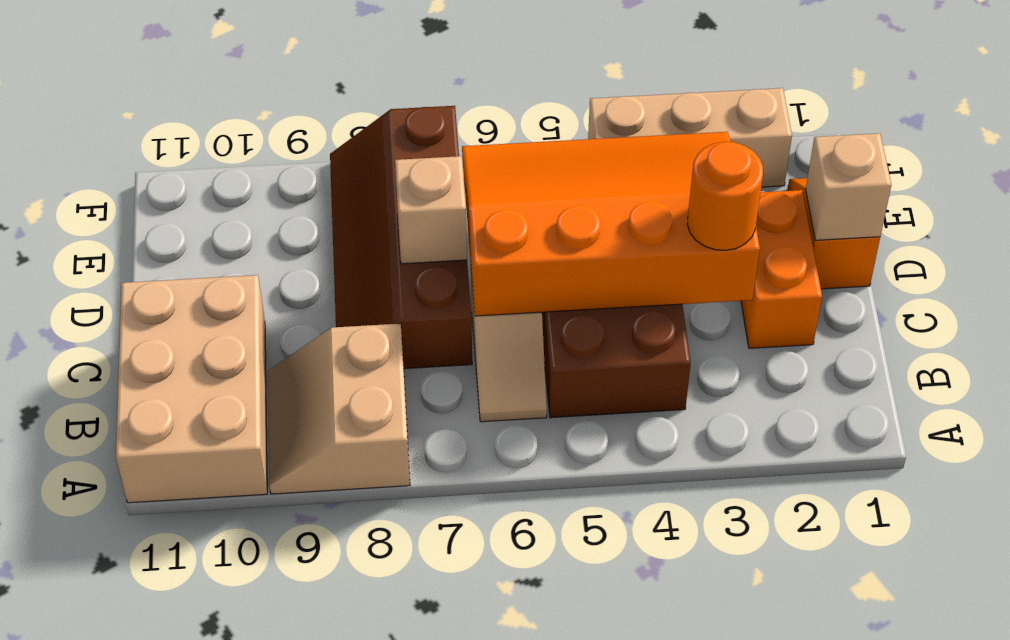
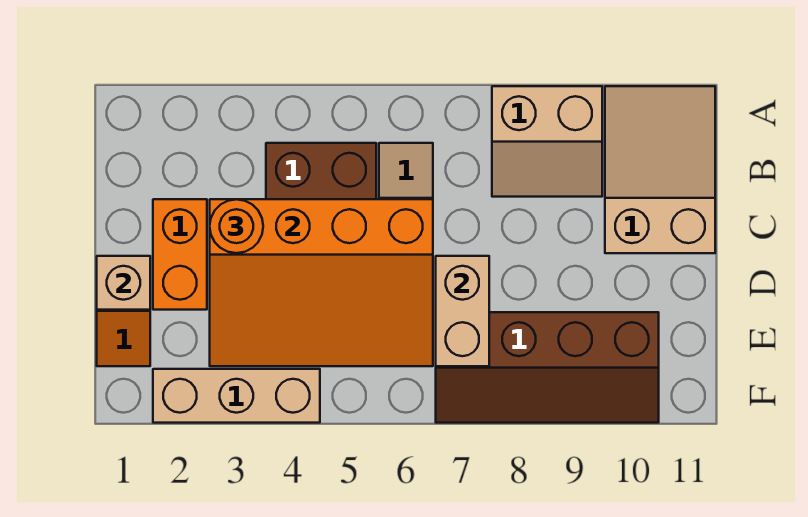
tan 2x2 slope [268,324,410,494] -> tan 2x2 slope turned to [492,86,602,197]
tan 2x3 brick [116,275,267,503] -> tan 2x3 slope [605,86,715,253]
brown 2x4 slope [330,106,472,369] -> brown 2x4 slope turned to [436,312,659,423]
tan 1x1 brick [395,156,467,264] -> tan 1x2 brick [436,256,489,366]

